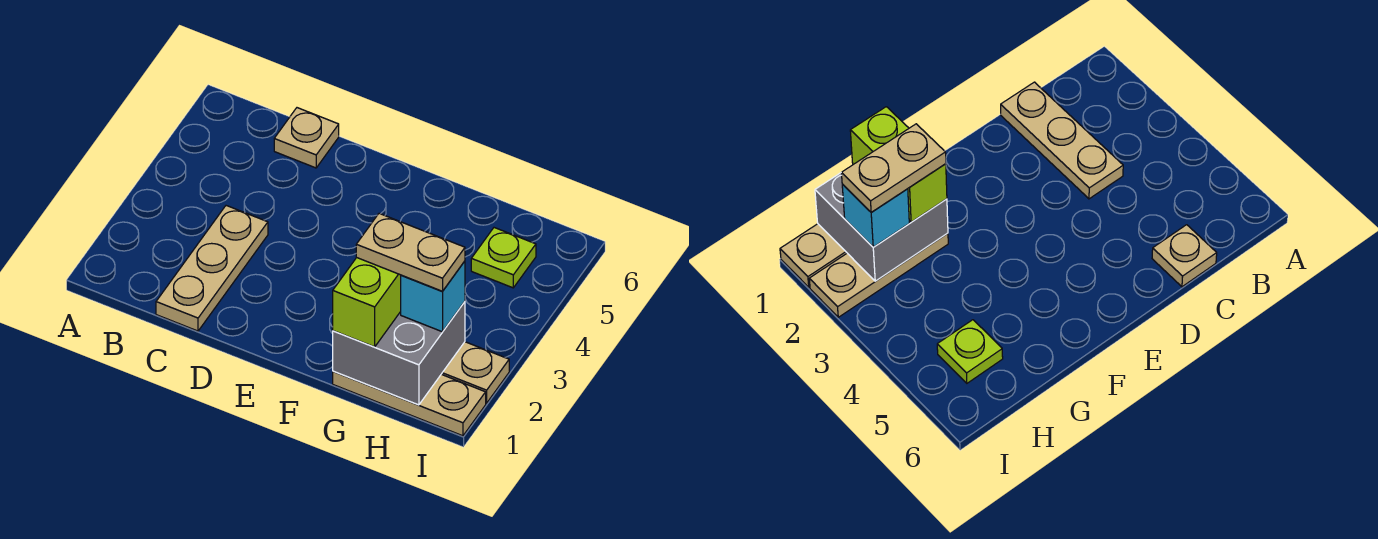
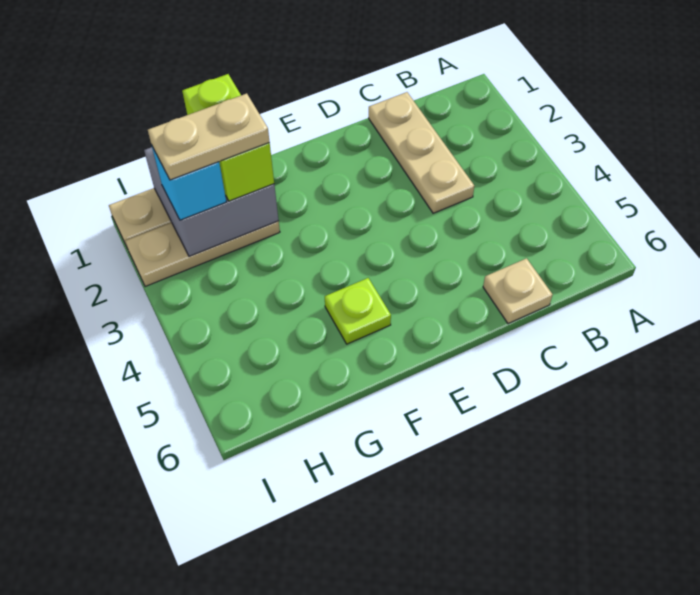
lime 1x1 plate [471,228,536,288] -> lime 1x1 plate moved to [325,278,391,344]

